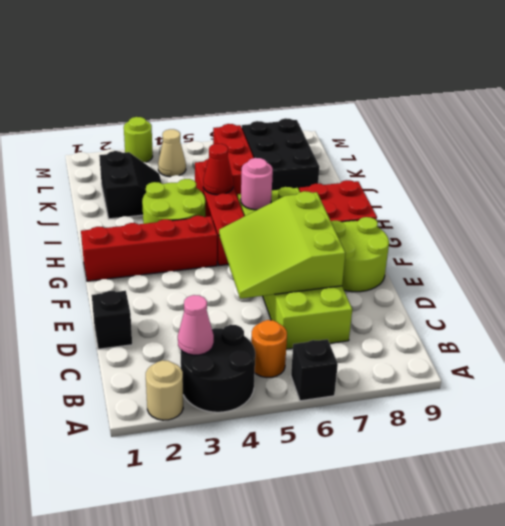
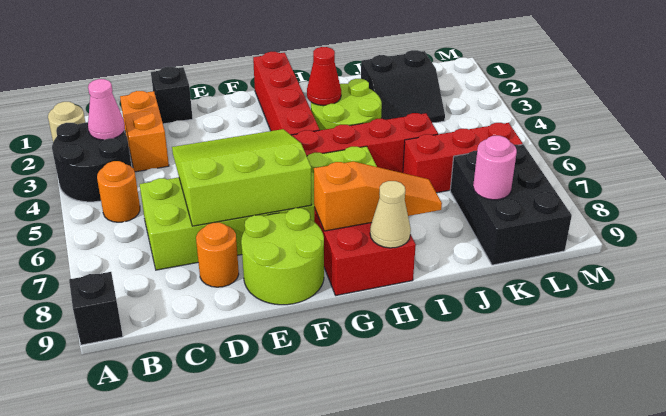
black 1x1 brick [291,339,338,401] -> black 1x1 brick moved to [69,272,123,345]
none -> orange 1x2 brick [120,91,169,172]
none -> orange 1x1 round brick [196,222,239,287]
none -> orange 1x3 slope [314,162,442,231]
pink 1x1 round brick [241,158,273,210] -> pink 1x1 round brick moved to [473,136,517,200]
red 1x1 cone [203,144,233,195] -> red 1x1 cone moved to [307,47,341,106]
black 2x3 brick [242,118,320,190] -> black 2x3 brick turned to [450,144,572,265]
tan 1x1 cone [158,129,186,177] -> tan 1x1 cone moved to [370,181,411,248]
lime 1x1 round brick [124,117,153,162] -> none

